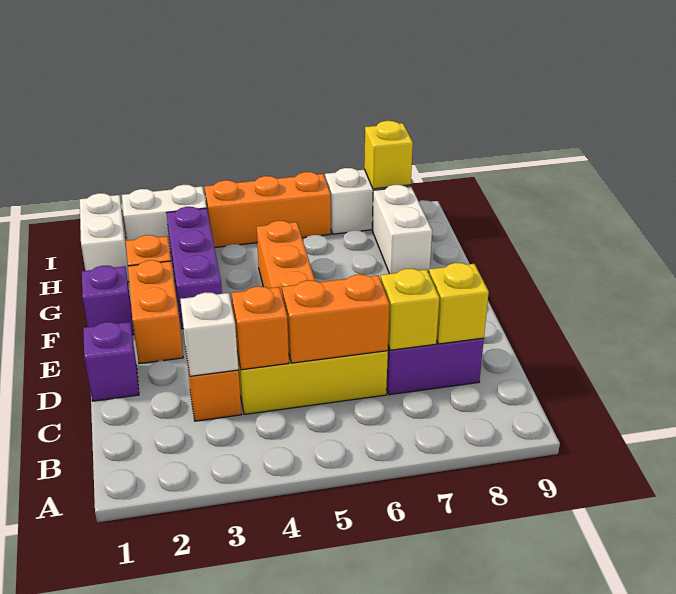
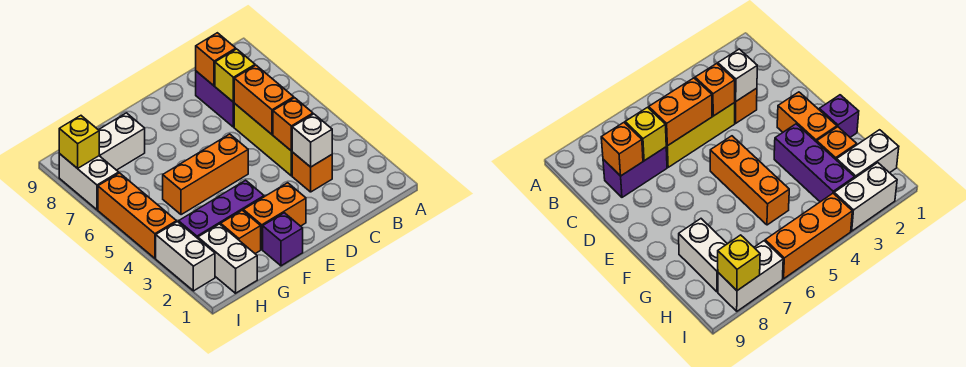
yellow 1x1 brick [429,263,489,344] -> orange 1x1 brick [196,33,236,86]
purple 1x1 brick [83,322,139,401] -> none
white 1x2 brick [80,193,129,282] -> white 1x2 brick turned to [198,224,257,293]

